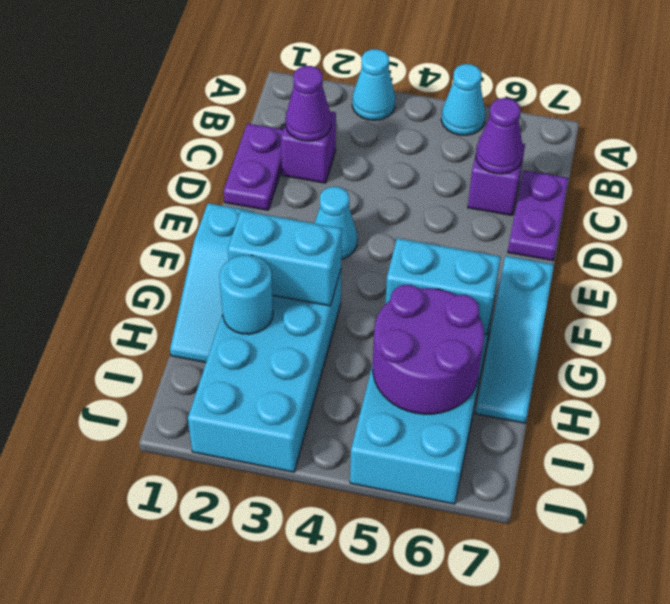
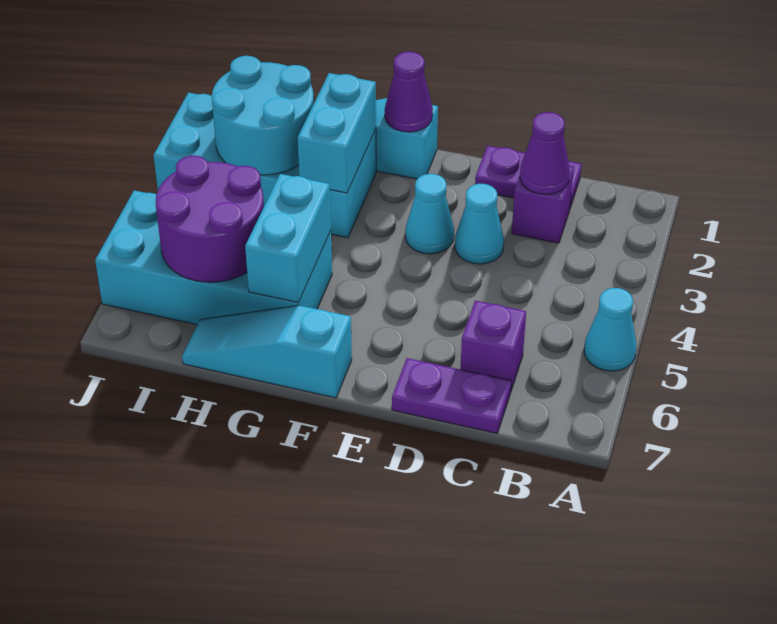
cyan 1x1 cone [352,49,395,120] -> cyan 1x1 cone moved to [455,184,504,264]
purple 1x1 cone [476,98,523,174] -> purple 1x1 cone moved to [385,52,433,132]
cyan 1x1 round brick [219,255,273,334] -> cyan 2x2 round brick [212,56,314,175]

